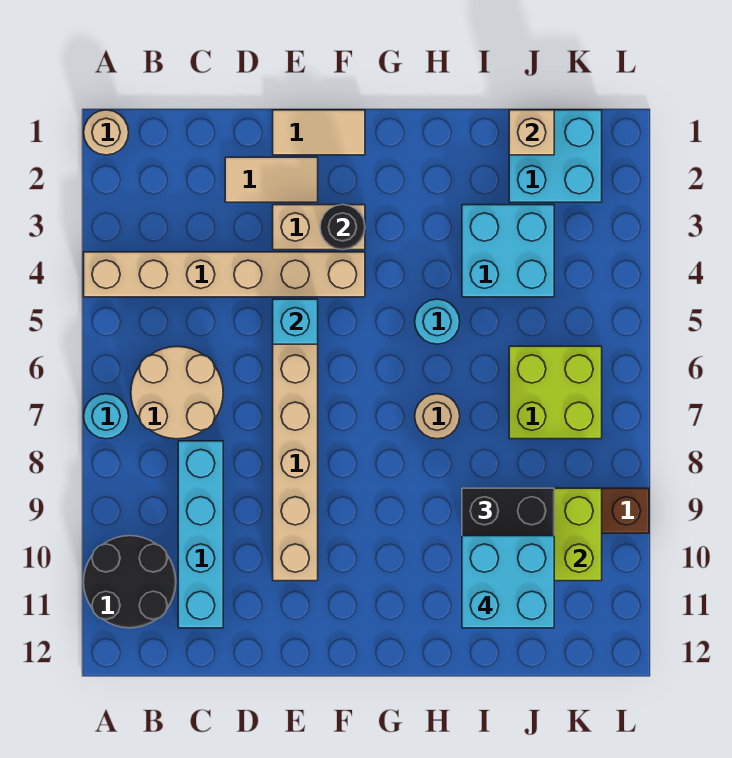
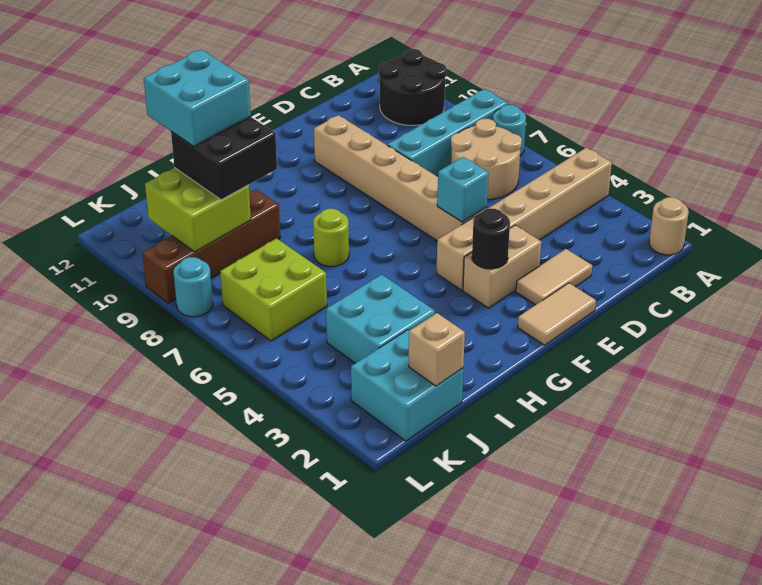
cyan 1x4 brick [178,441,223,628] -> cyan 1x4 brick turned to [387,89,508,176]
cyan 1x1 round brick [415,299,460,344] -> cyan 1x1 round brick moved to [174,257,213,317]
tan 1x1 round brick [415,394,460,439] -> lime 1x1 round brick [313,209,349,267]

